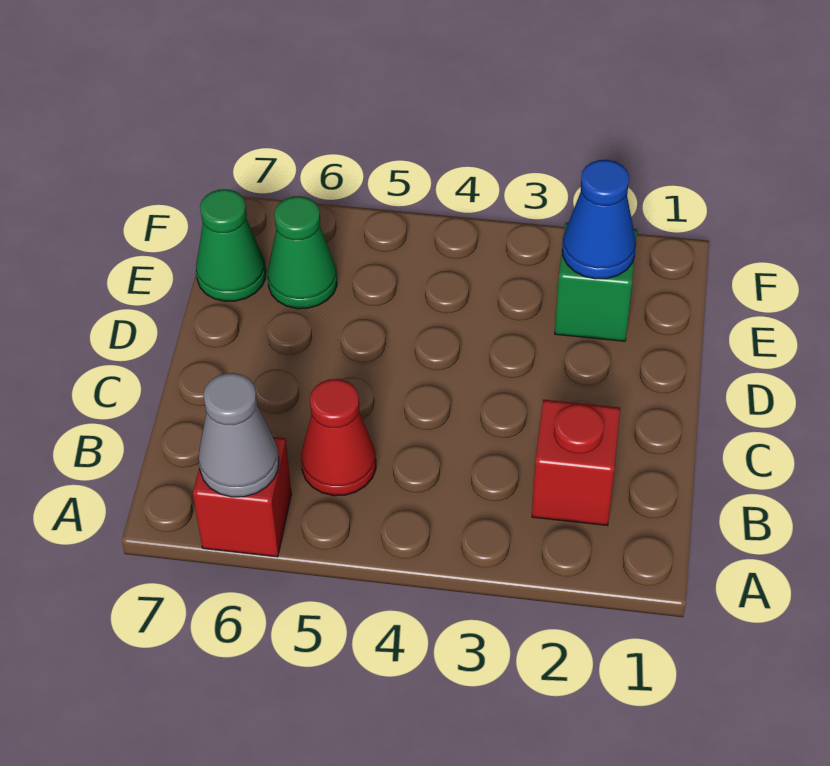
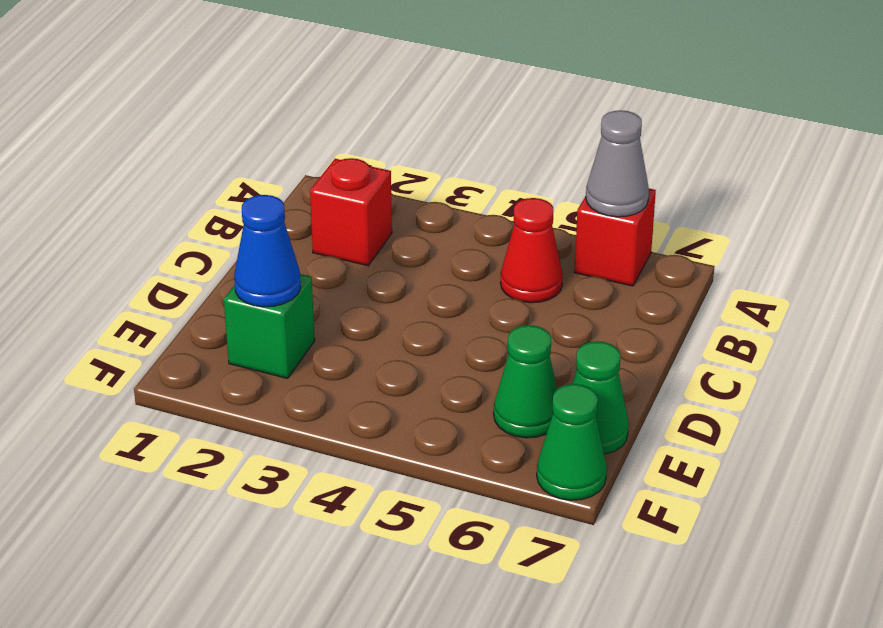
none -> green 1x1 cone [537,384,607,500]

